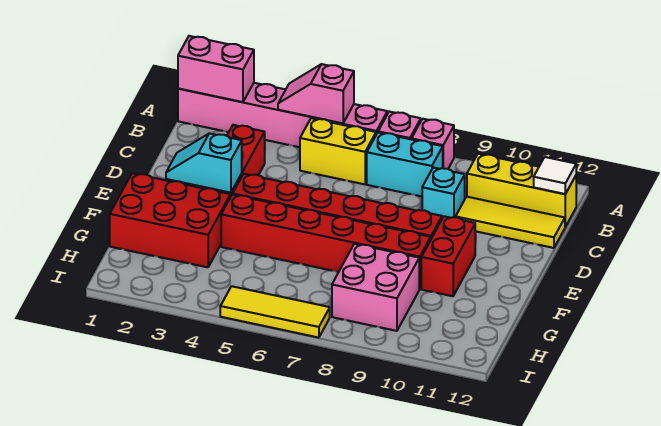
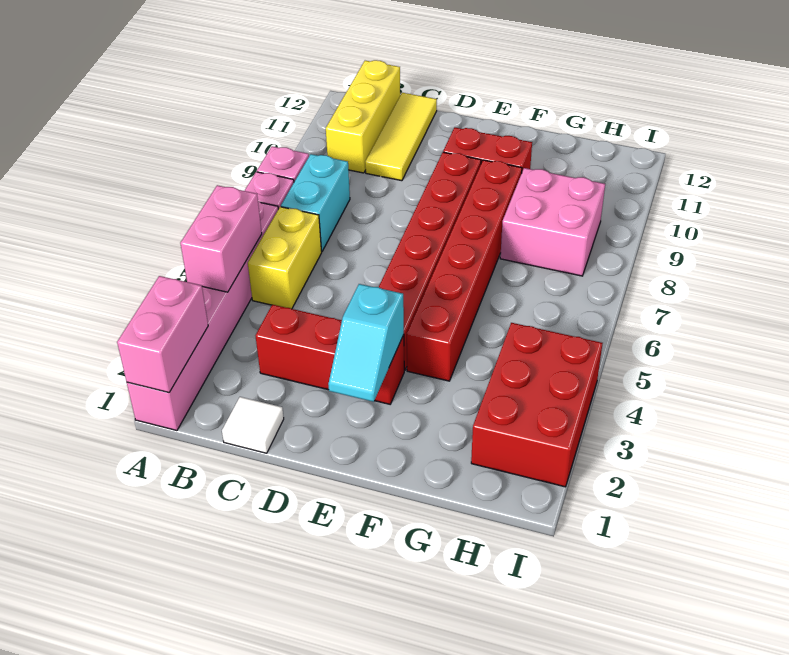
pink 1x2 slope [278,64,354,123] -> pink 1x2 brick [180,185,262,292]
white 1x1 tile [534,157,576,194] -> white 1x1 tile moved to [222,397,284,453]
cyan 1x1 brick [422,168,465,218] -> none
red 2x3 brick [110,173,230,267] -> red 2x3 brick moved to [471,323,603,487]
yellow 1x3 tile [220,286,330,338] -> none

